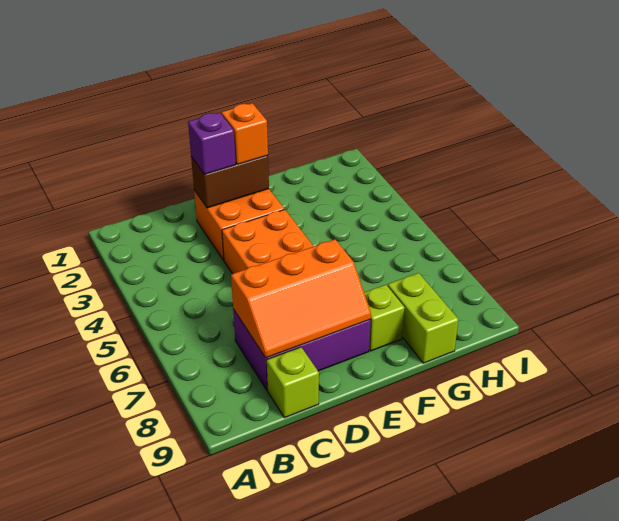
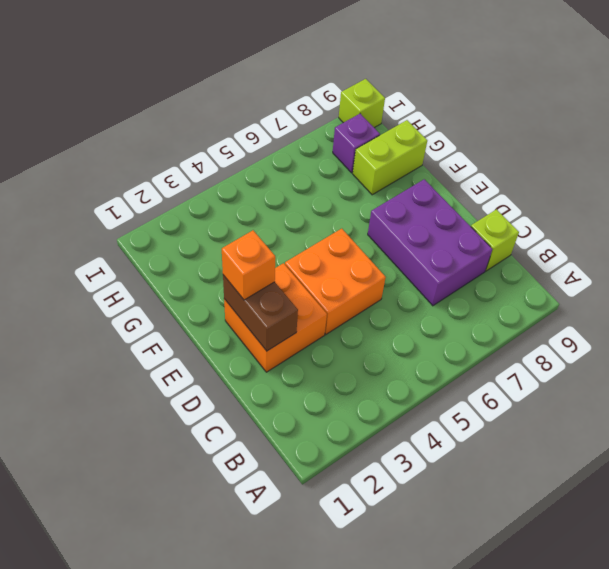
orange 2x3 slope [231,239,371,358] -> none
purple 1x1 brick [188,112,236,174] -> purple 1x1 brick moved to [333,114,380,173]
lime 1x1 brick [364,285,405,351] -> lime 1x1 brick moved to [339,79,385,128]

